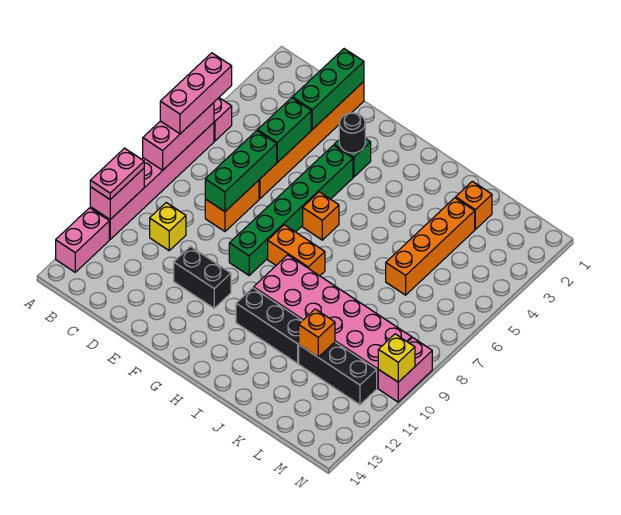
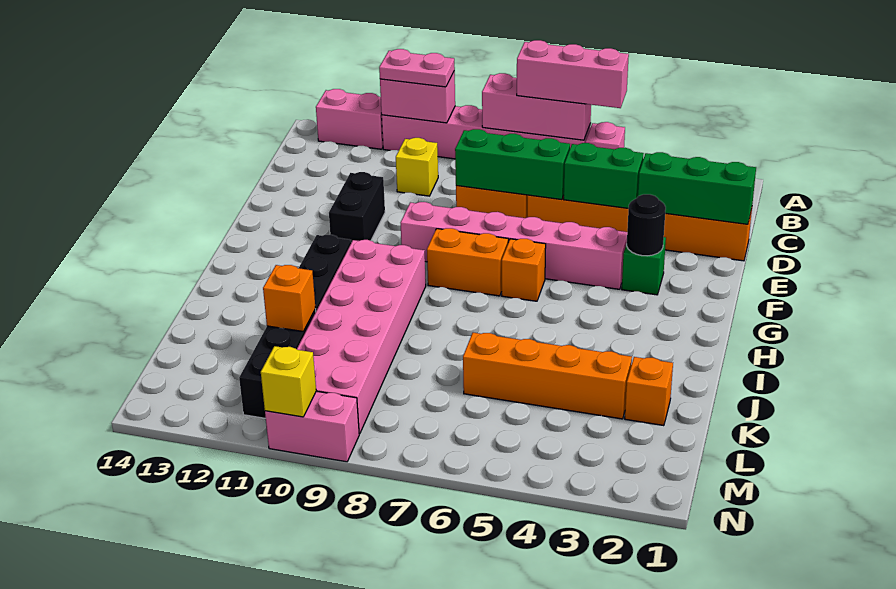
green 1x6 brick [229,145,353,275] -> pink 1x6 brick [400,202,627,289]
orange 1x2 brick [268,225,325,276] -> orange 1x2 brick turned to [427,228,508,296]

